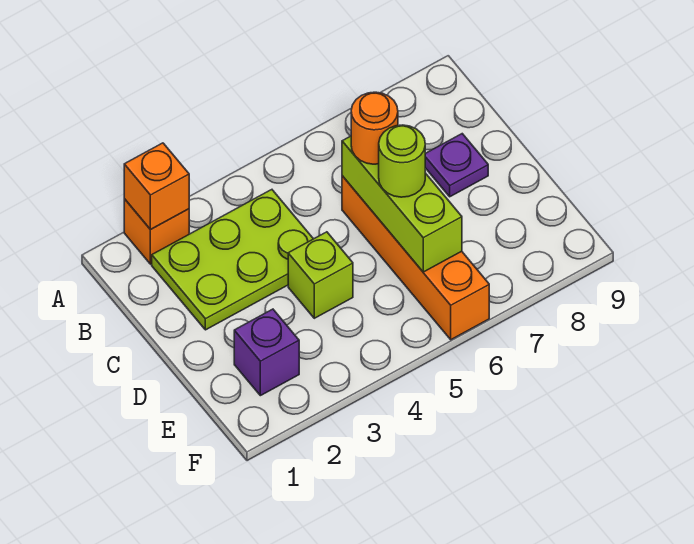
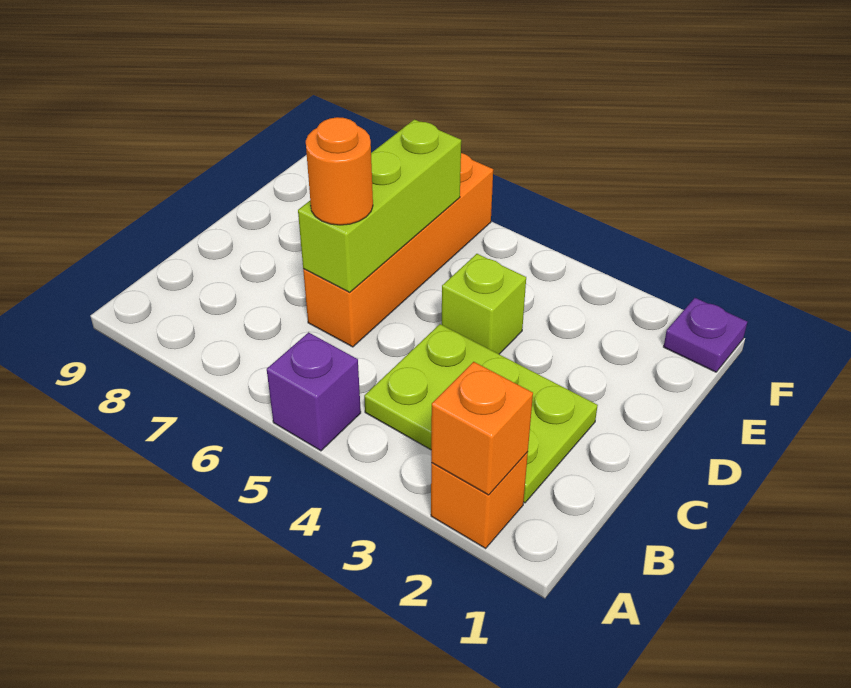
purple 1x1 plate [425,134,488,197] -> purple 1x1 plate moved to [664,298,747,372]
lime 1x1 round brick [379,125,425,197] -> none
purple 1x1 brick [234,309,299,396] -> purple 1x1 brick moved to [267,332,361,451]

